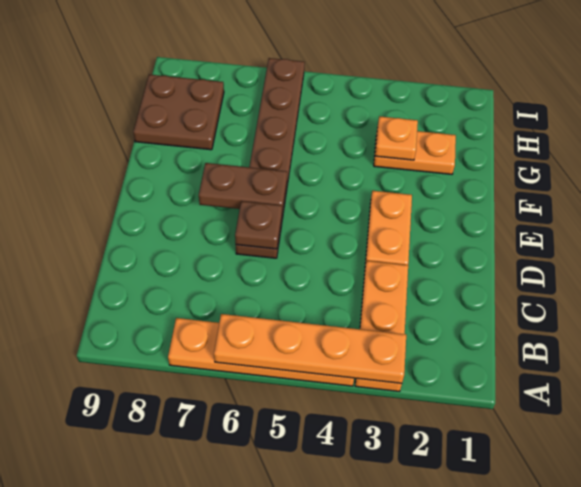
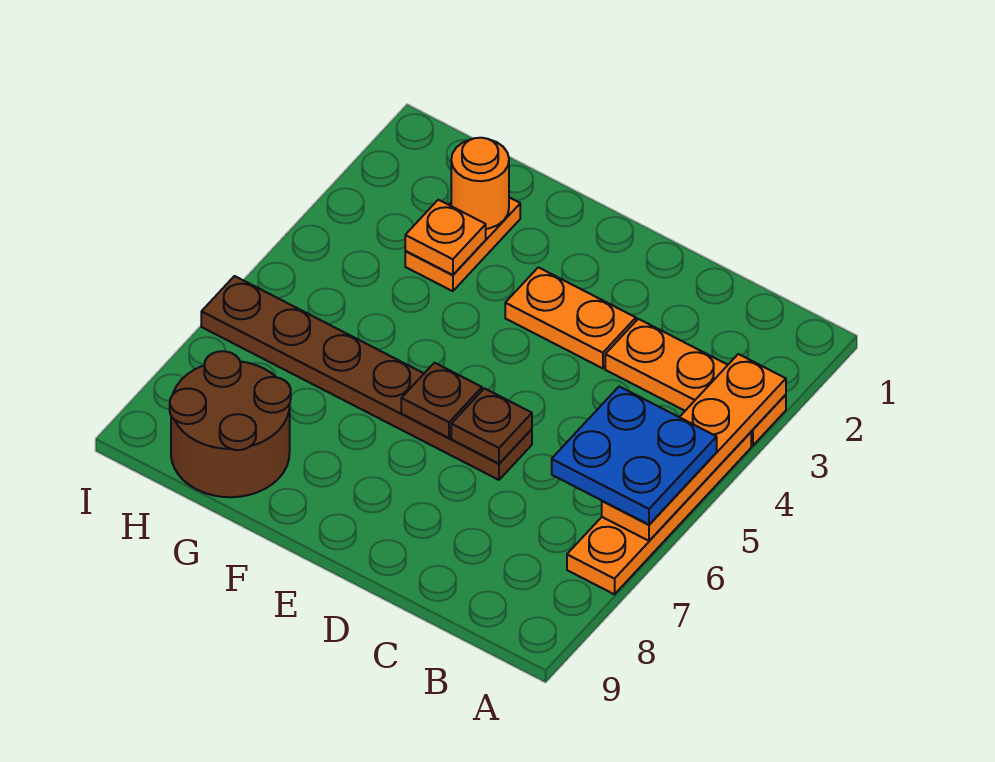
none -> blue 2x2 plate [552,387,717,525]
brown 1x2 plate [199,163,287,211] -> brown 1x1 plate [401,363,482,438]
none -> orange 1x1 round brick [451,138,509,229]
brown 2x2 plate [133,75,224,150] -> brown 2x2 round brick [170,351,291,497]

